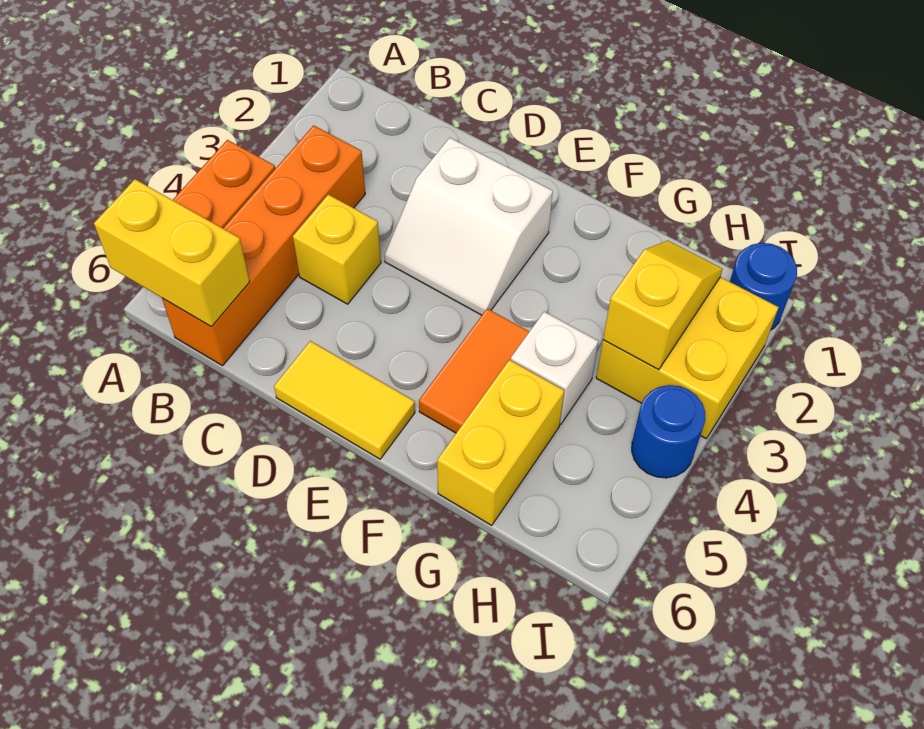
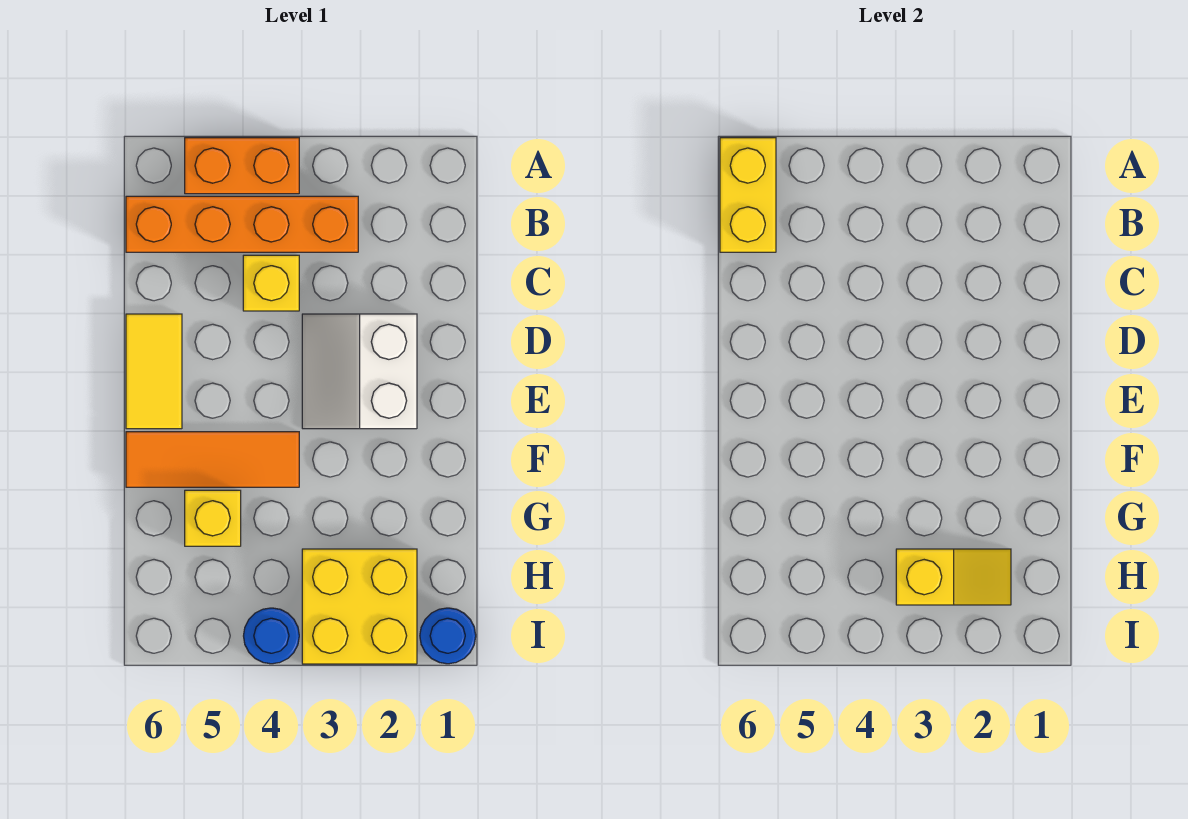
orange 1x2 tile [419,309,529,433] -> orange 1x3 tile [126,432,299,487]
white 1x1 brick [511,312,598,424] -> none
yellow 1x2 brick [437,360,564,525] -> yellow 1x1 brick [185,490,241,546]

